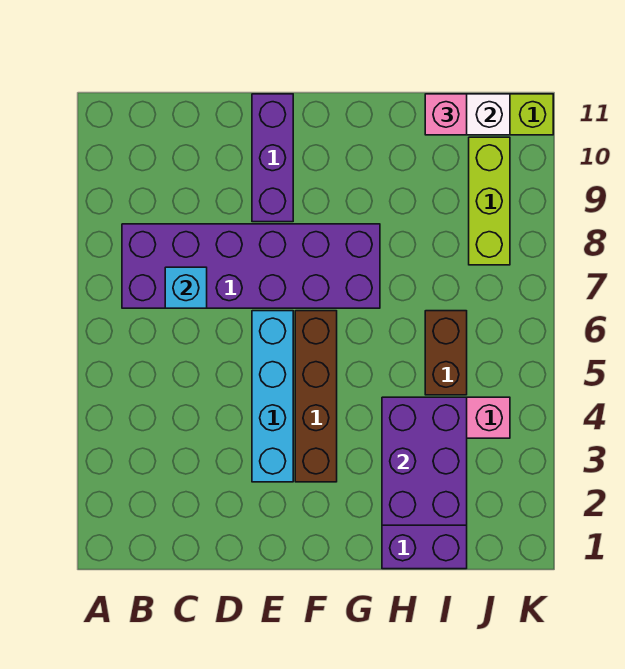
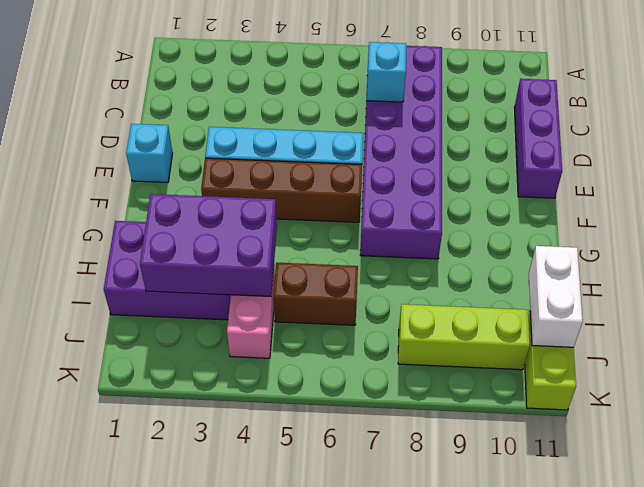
none -> cyan 1x1 brick [126,124,173,183]
purple 1x3 brick [252,94,293,222] -> purple 1x3 brick turned to [514,79,562,198]
pink 1x1 brick [425,94,467,135] -> none

